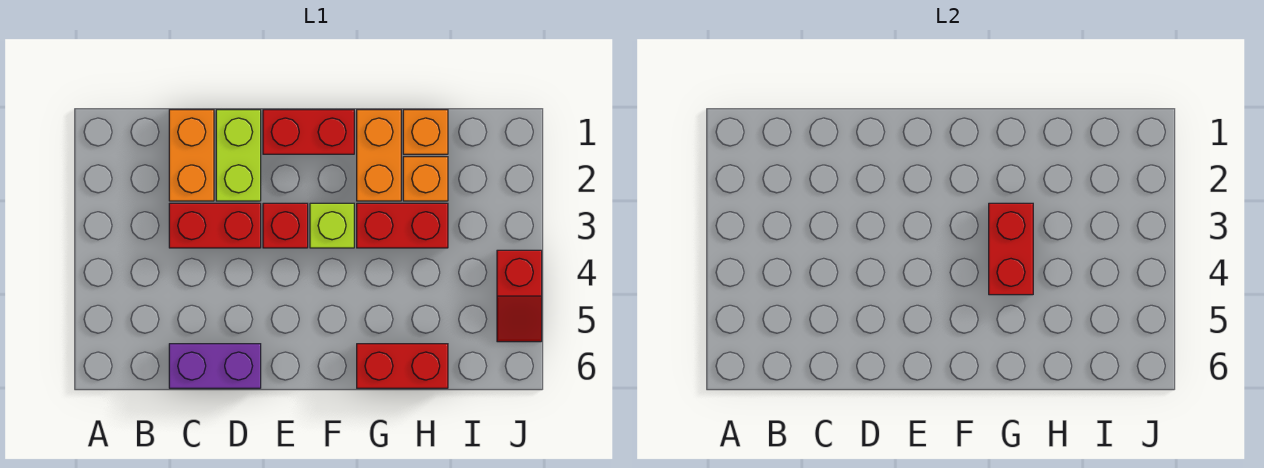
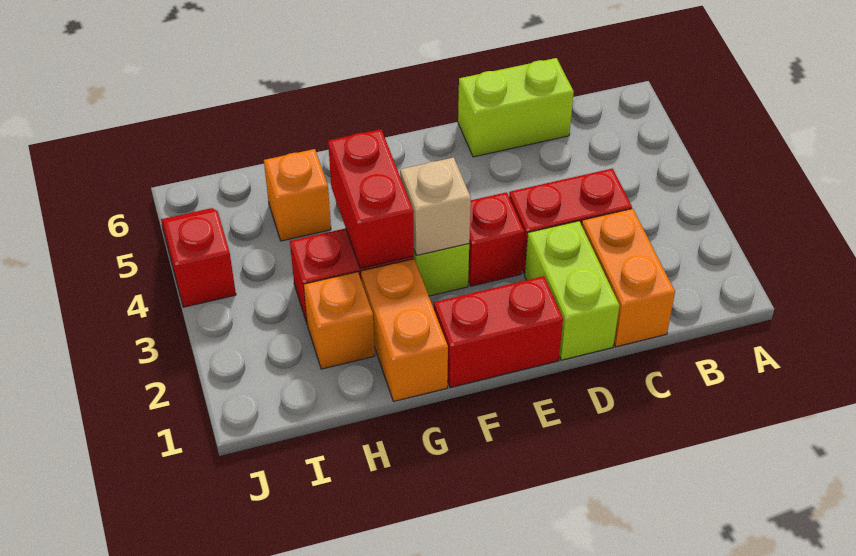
purple 1x2 brick [169,344,261,388] -> lime 1x2 brick [458,58,574,157]
none -> tan 1x1 brick [400,157,471,255]
red 1x2 brick [357,344,448,388] -> none
orange 1x1 brick [403,110,448,154] -> orange 1x1 brick moved to [264,149,331,241]

